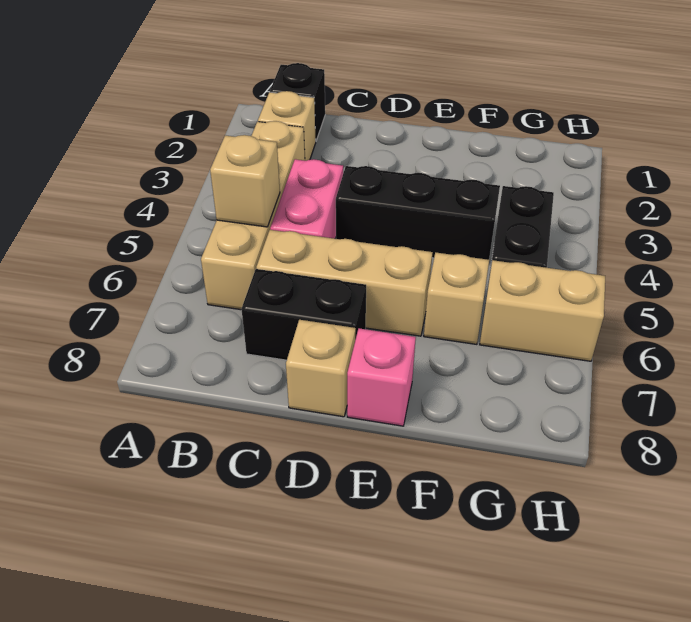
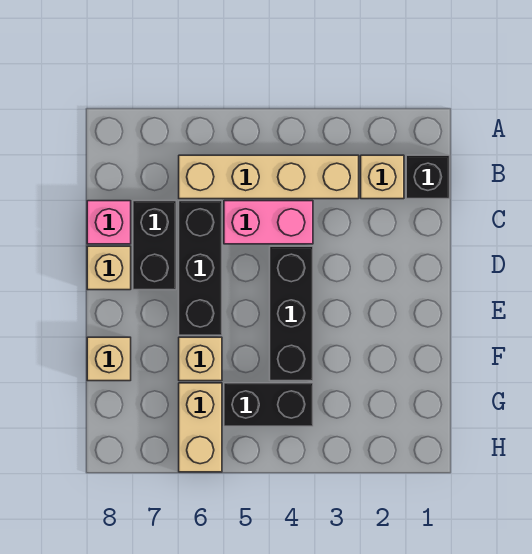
tan 1x1 brick [210,135,280,227] -> tan 1x1 brick moved to [87,337,131,381]
tan 1x3 brick [256,230,433,336] -> black 1x3 brick [179,201,222,335]
pink 1x1 brick [347,328,416,426] -> pink 1x1 brick moved to [87,201,131,244]

